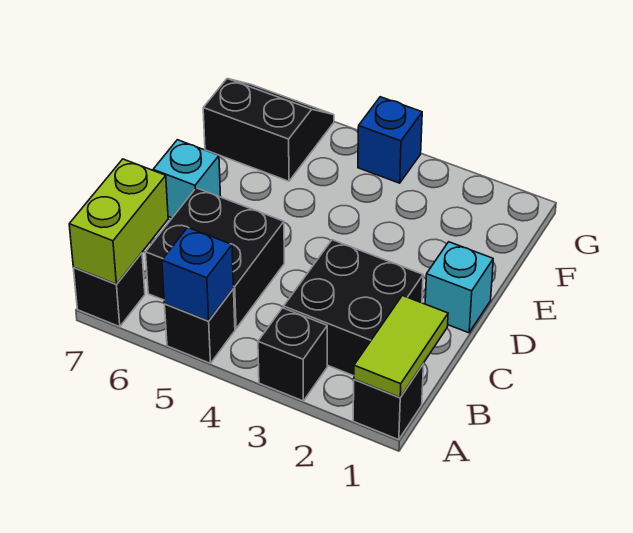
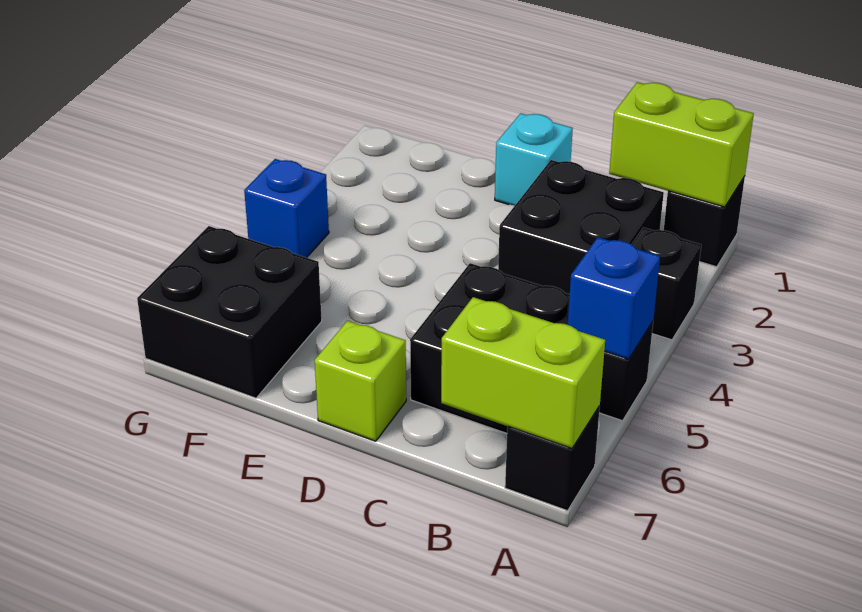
lime 1x2 tile [354,295,448,397] -> lime 1x2 brick [609,82,754,207]
cyan 1x1 brick [153,140,221,218] -> lime 1x1 brick [315,321,406,441]
black 2x2 slope [203,79,334,181] -> black 2x2 brick [137,226,322,398]

